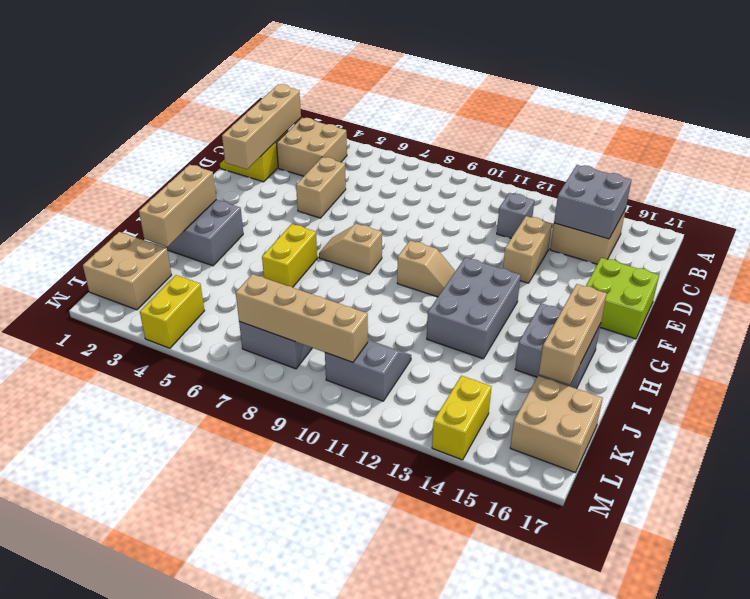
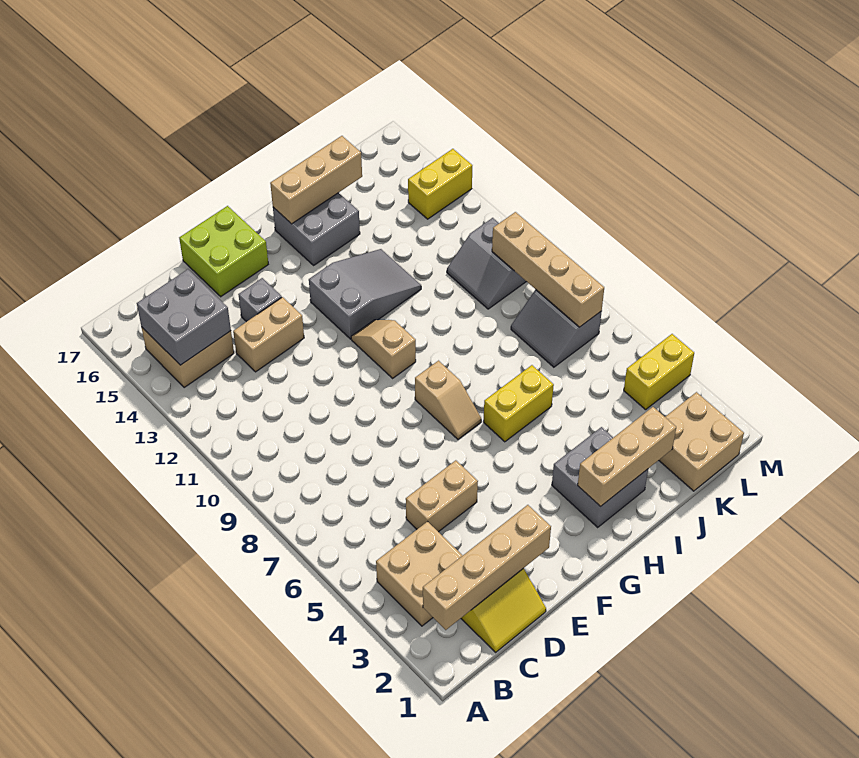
grey 1x1 brick [497,193,534,238] -> grey 1x1 brick moved to [238,278,282,322]
grey 2x3 brick [427,258,521,359] -> grey 2x3 slope [309,249,421,339]
tan 2x2 brick [510,376,603,472] -> none

